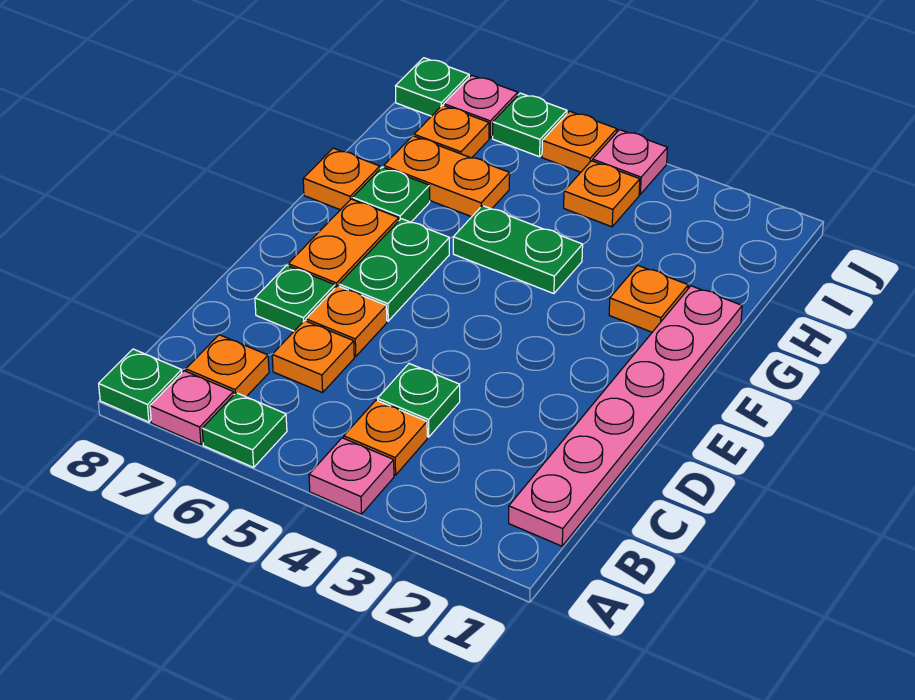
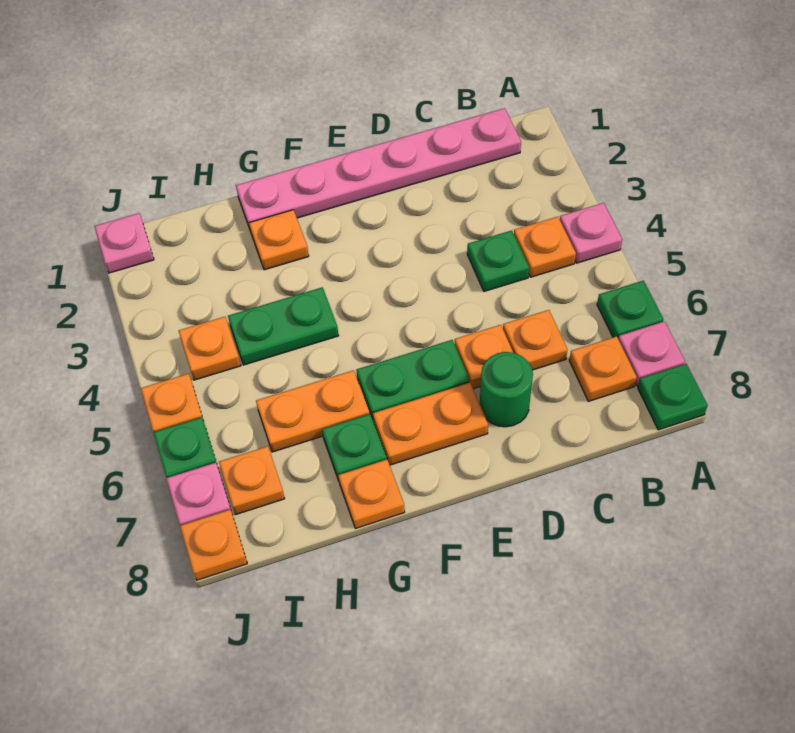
green 1x1 plate [255,265,335,331] -> green 1x1 round brick [480,352,533,427]
green 1x2 plate [453,206,583,294] -> green 1x2 plate turned to [228,287,339,365]
orange 1x2 plate [384,136,510,217] -> orange 1x2 plate turned to [256,370,370,452]
pink 1x1 plate [593,130,667,194] -> pink 1x1 plate moved to [94,213,154,273]
green 1x1 plate [396,58,469,116] -> orange 1x1 plate [180,509,247,580]

